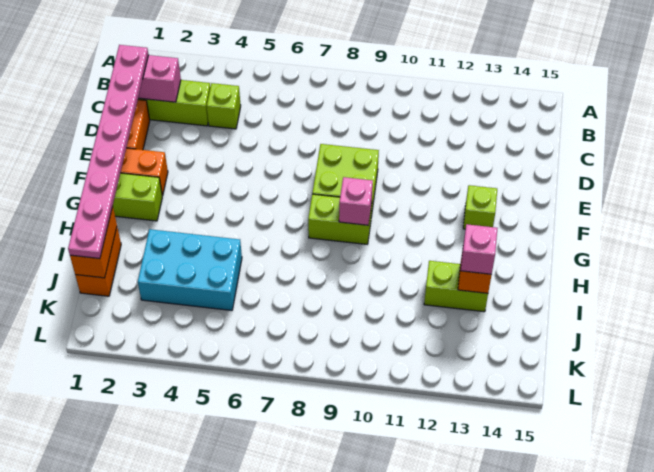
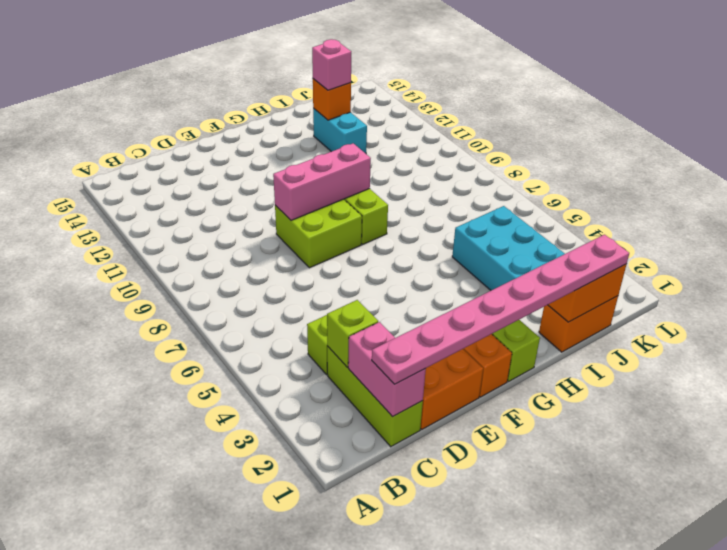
lime 1x1 brick [463,185,497,229] -> lime 1x1 brick moved to [327,300,378,367]
pink 1x1 brick [339,177,373,225] -> pink 1x3 brick [273,143,371,220]
lime 1x2 brick [424,261,488,312] -> cyan 1x2 brick [313,108,367,153]

